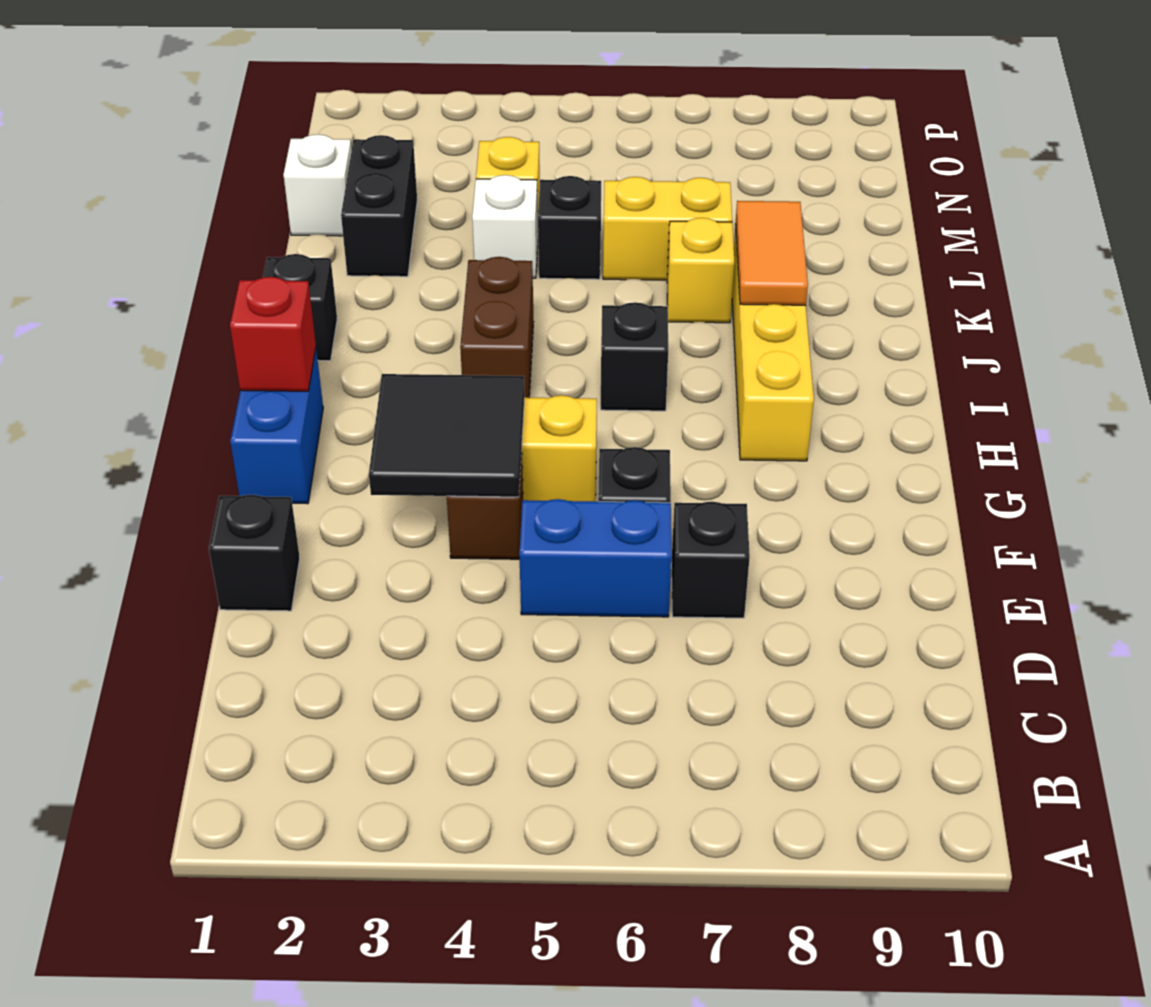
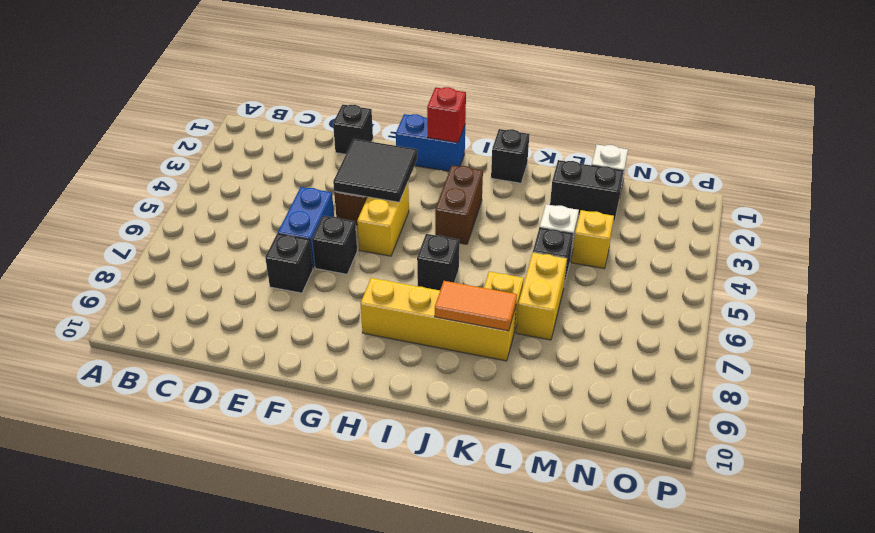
brown 1x2 brick [460,257,533,398] -> brown 1x2 brick turned to [435,165,483,244]

